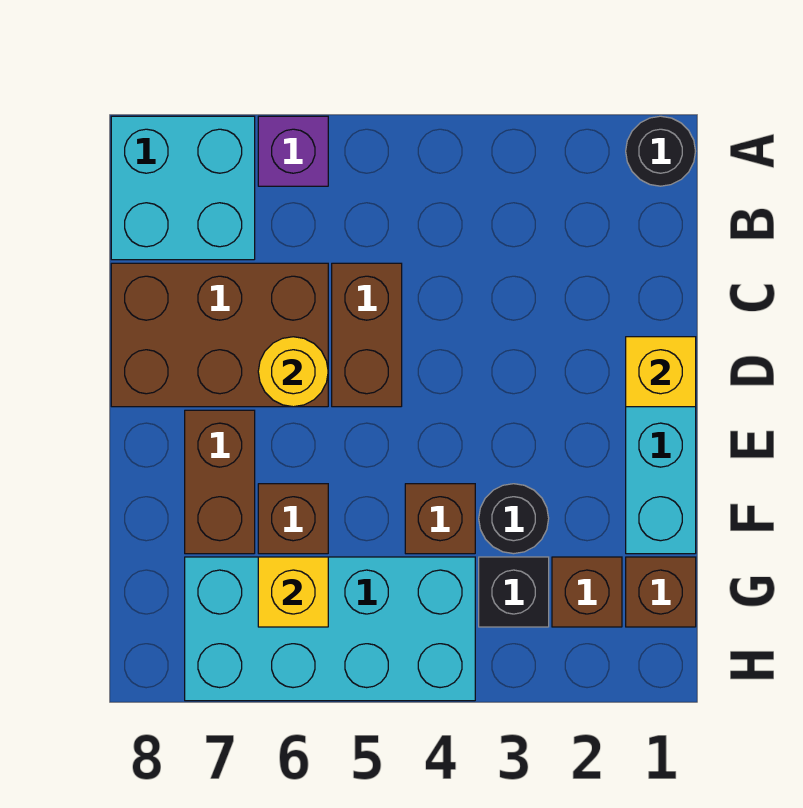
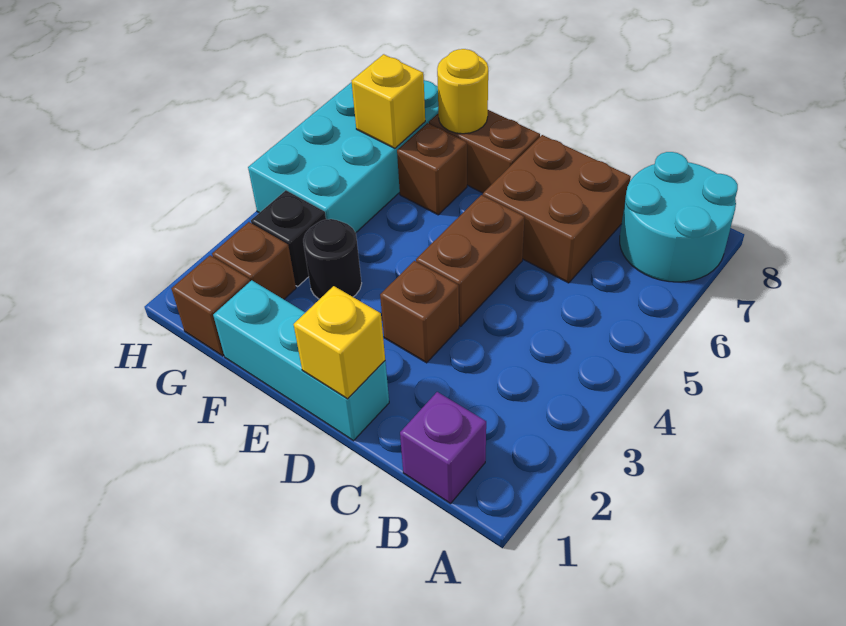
black 1x1 round brick [626,116,696,186] -> none
purple 1x1 brick [258,116,328,186] -> purple 1x1 brick moved to [400,392,486,504]
cyan 2x2 brick [111,116,255,260] -> cyan 2x2 round brick [620,152,738,282]
brown 1x2 brick [332,263,402,407] -> brown 1x2 brick turned to [416,195,525,327]
brown 2x3 brick [111,263,328,407] -> brown 2x2 brick [483,135,631,283]
yellow 1x1 round brick [258,337,328,407] -> yellow 1x1 round brick moved to [437,49,488,134]
brown 1x1 brick [405,484,475,554] -> brown 1x1 brick moved to [380,261,459,363]

